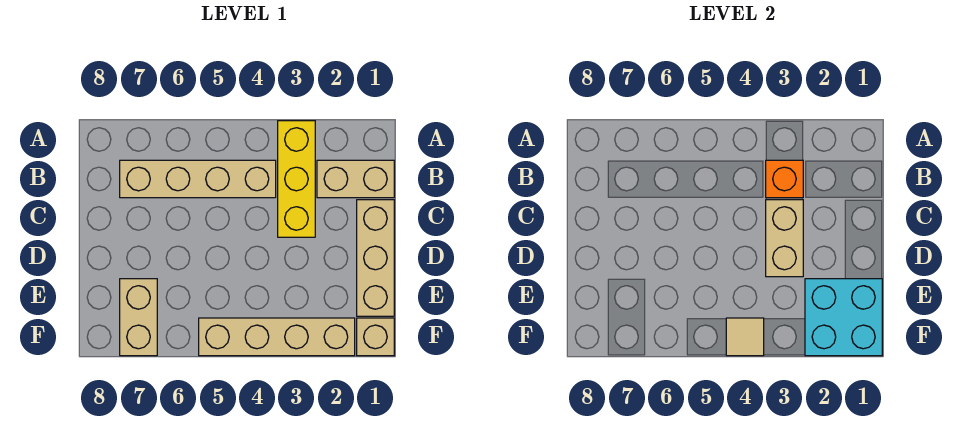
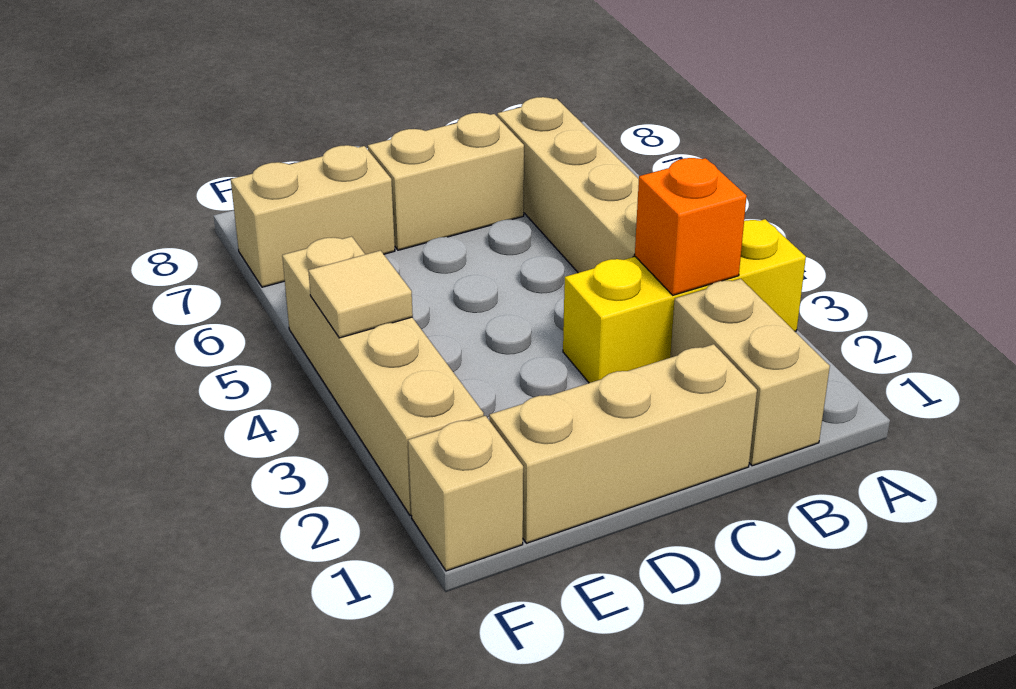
tan 1x2 brick [766,200,803,277] -> tan 1x2 brick moved to [368,113,524,250]
cyan 2x2 brick [805,279,882,356] -> none

